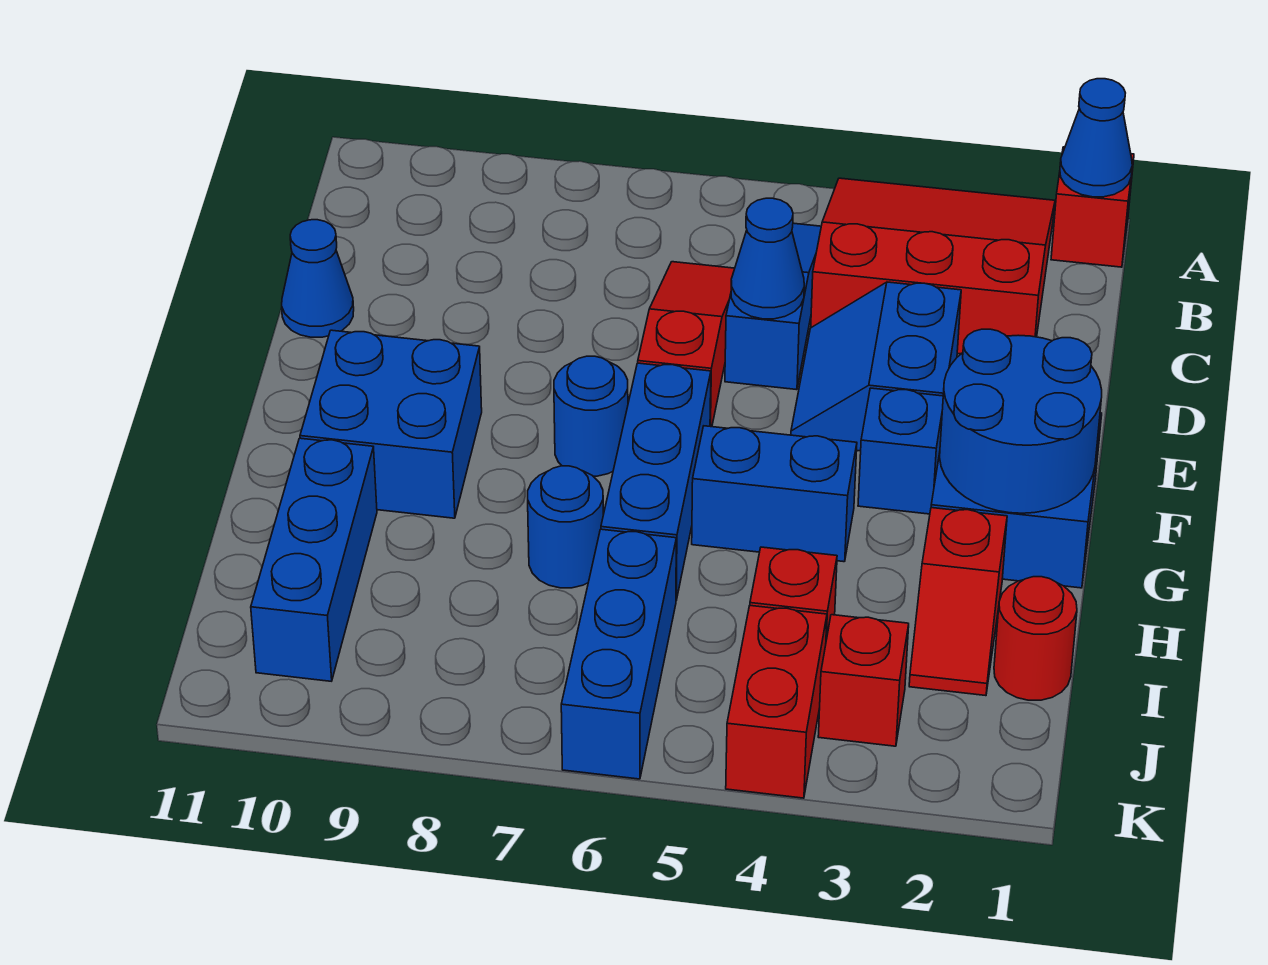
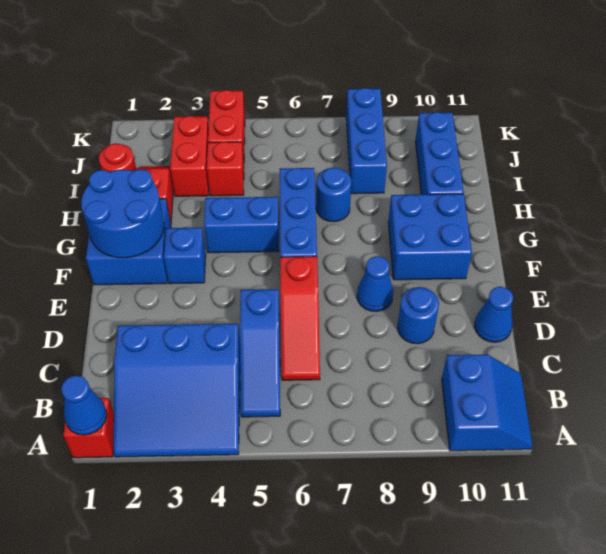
red 3x3 slope [811,178,1055,354] -> blue 3x3 slope [114,324,240,457]
blue 2x2 slope [791,282,961,451] -> blue 2x2 slope moved to [442,354,532,451]
blue 1x1 cone [731,198,804,319] -> blue 1x1 cone moved to [357,256,393,312]
blue 1x1 round brick [554,356,628,476] -> blue 1x1 round brick moved to [397,287,439,344]
blue 1x3 brick [561,529,676,779] -> blue 1x3 brick moved to [346,88,387,194]
red 1x1 brick [818,615,909,746] -> red 1x2 brick [170,116,209,196]

